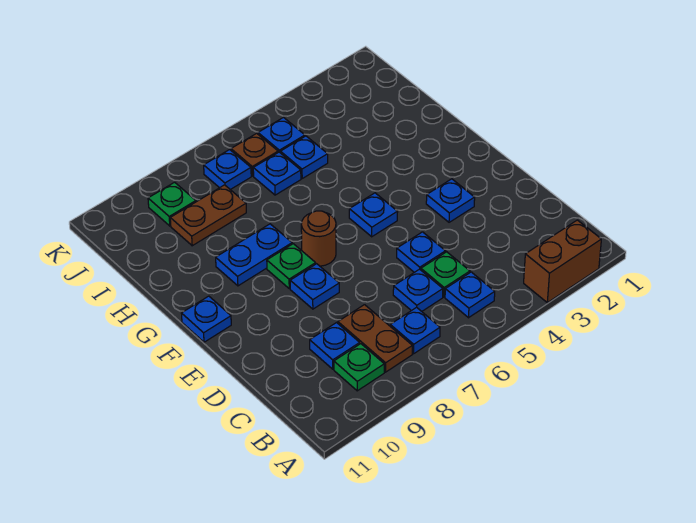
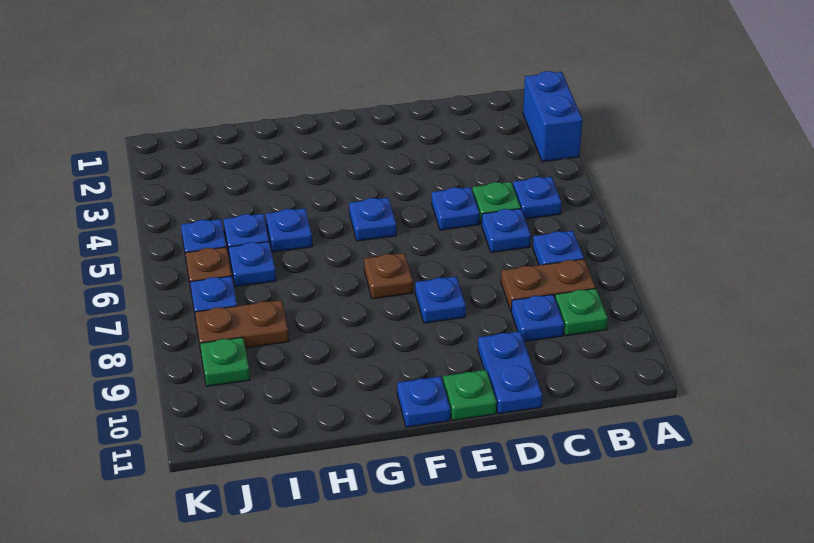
brown 1x2 brick [524,220,601,303] -> blue 1x2 brick [523,71,582,162]
blue 1x1 plate [426,179,475,222] -> blue 1x1 plate moved to [266,208,312,252]
brown 1x1 round brick [301,211,336,266] -> brown 1x1 plate [364,253,413,299]
green 1x1 plate [267,244,316,289] -> green 1x1 plate moved to [443,370,497,420]
blue 1x2 plate [216,224,292,286] -> blue 1x2 plate moved to [478,331,543,414]
brown 1x2 plate [170,185,246,246] -> brown 1x2 plate turned to [195,300,289,350]

